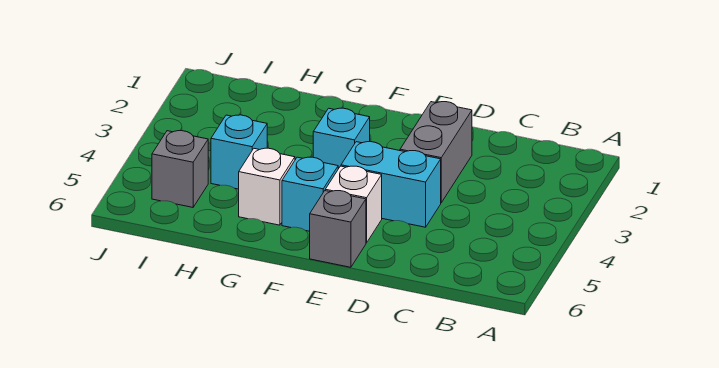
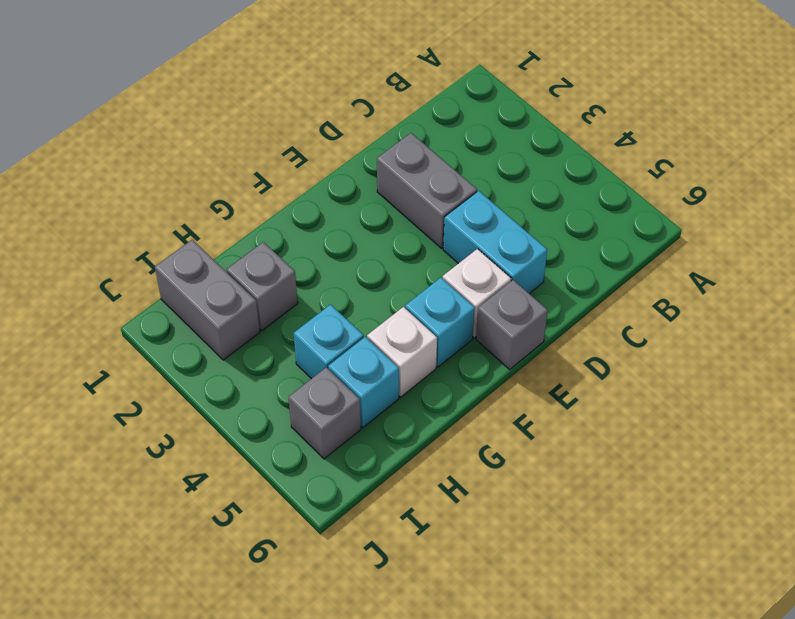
cyan 1x2 brick [341,142,441,227] -> cyan 1x2 brick turned to [443,191,547,294]
cyan 1x1 brick [313,108,370,169] -> cyan 1x1 brick moved to [328,337,399,428]
none -> grey 1x1 brick [227,242,298,331]
none -> grey 1x2 brick [155,240,260,360]

